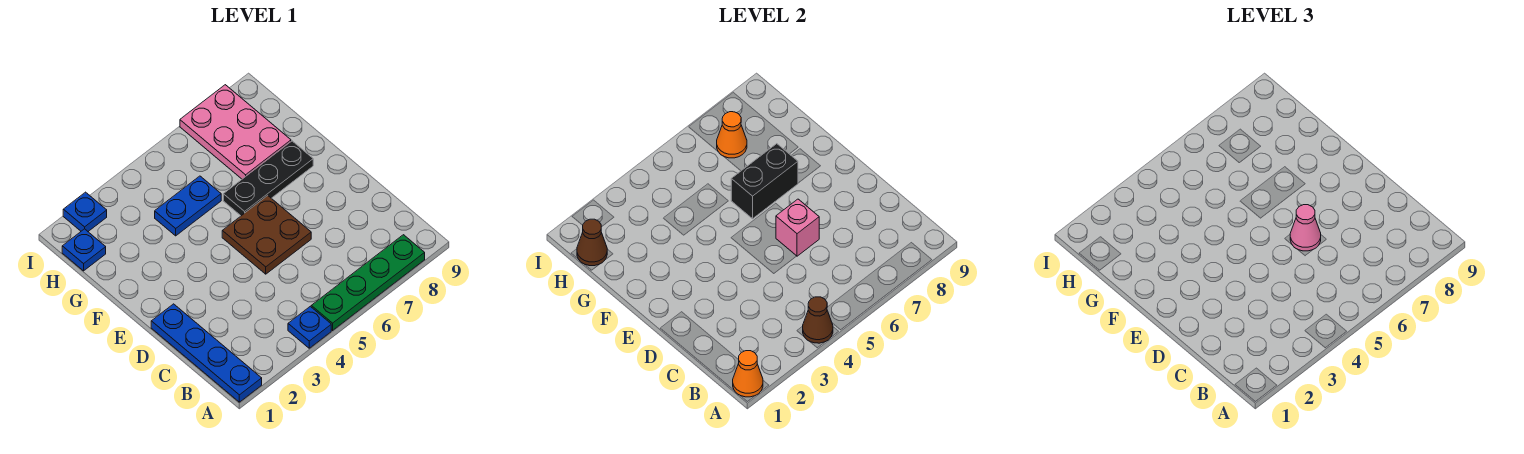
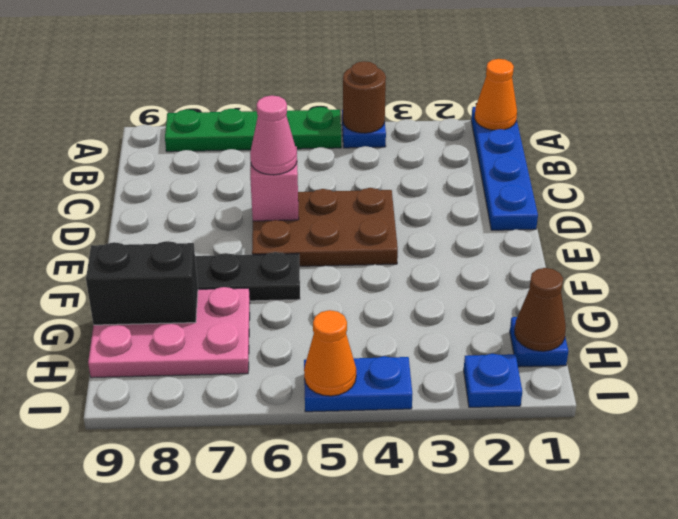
brown 1x1 cone [803,297,833,343] -> brown 1x1 round brick [343,61,386,133]
brown 2x2 plate [222,196,311,274] -> brown 2x3 plate [252,188,398,266]
black 1x2 brick [731,144,798,219] -> black 1x2 brick moved to [86,241,198,325]
blue 1x2 plate [155,176,221,236] -> blue 1x2 plate moved to [304,356,412,412]
pink 2x3 plate [180,85,291,179] -> pink 2x3 plate turned to [88,287,250,378]
orange 1x1 cone [717,112,747,158] -> orange 1x1 cone moved to [304,310,356,396]

